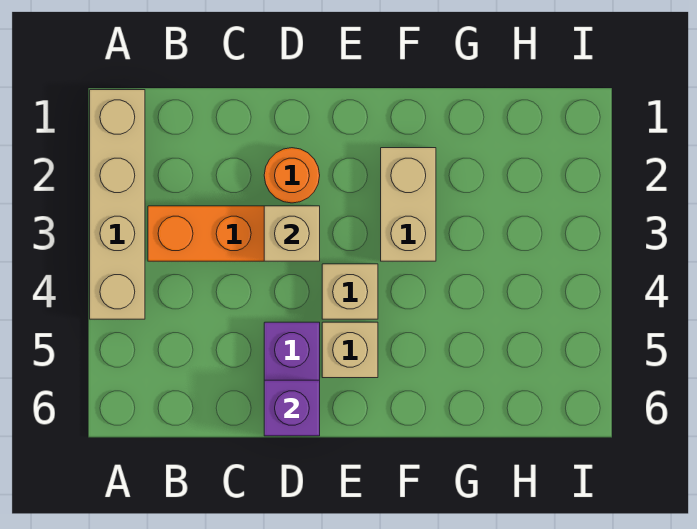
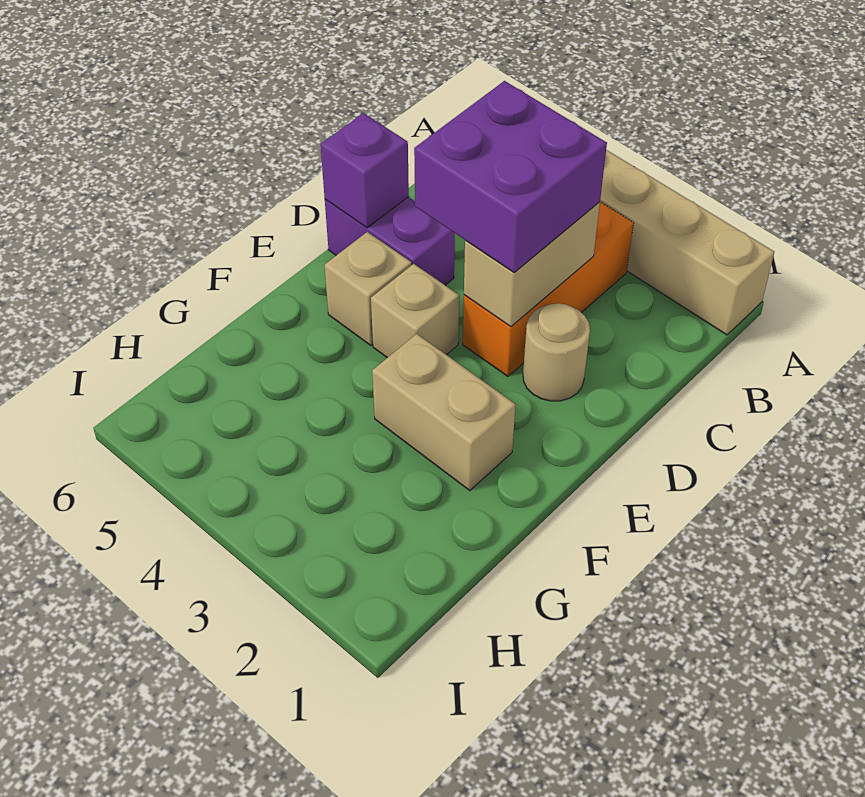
none -> purple 2x2 brick [414,81,607,272]
orange 1x1 round brick [264,148,320,203] -> tan 1x1 round brick [523,303,590,401]
tan 1x1 brick [264,206,320,261] -> tan 1x2 brick [464,202,600,327]

